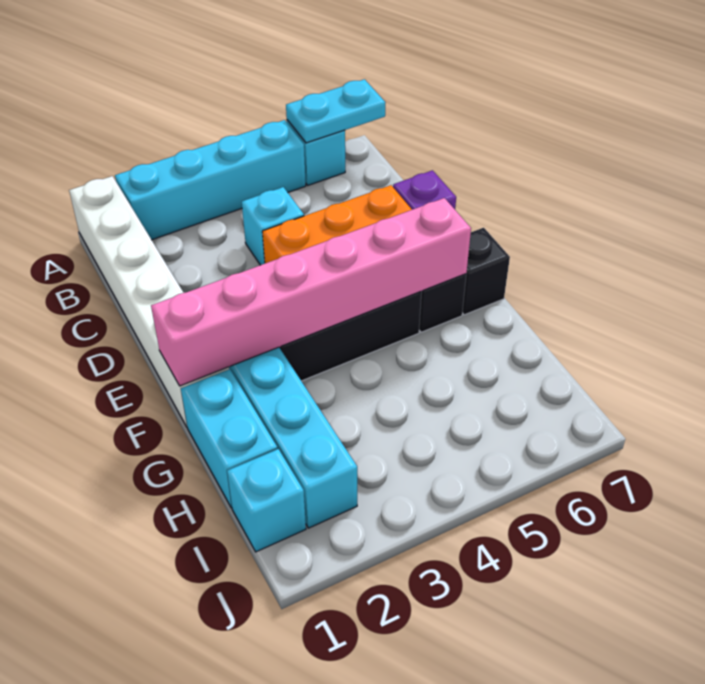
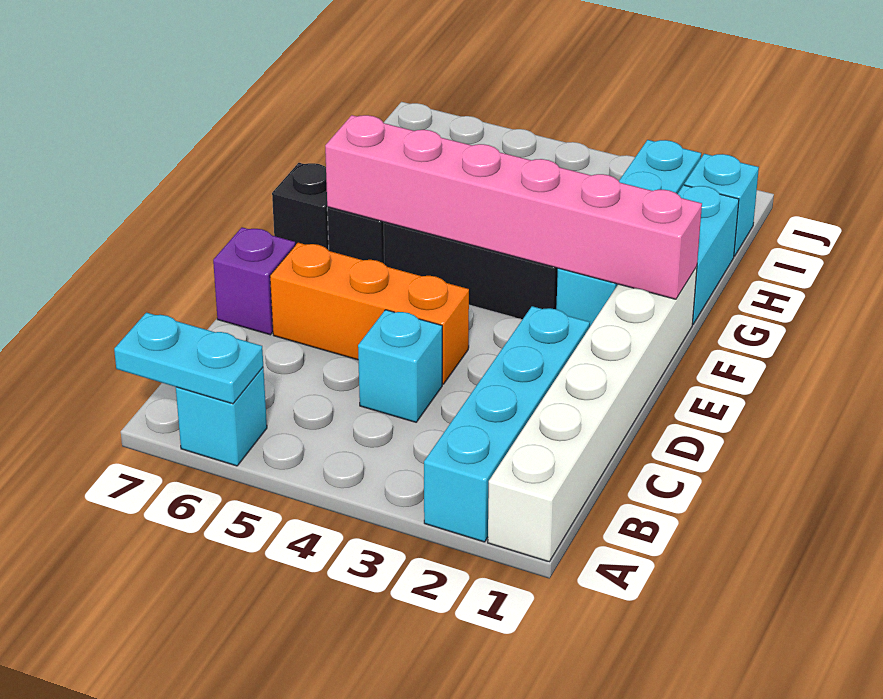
cyan 1x4 brick [115,120,306,240] -> cyan 1x4 brick turned to [424,306,590,542]

